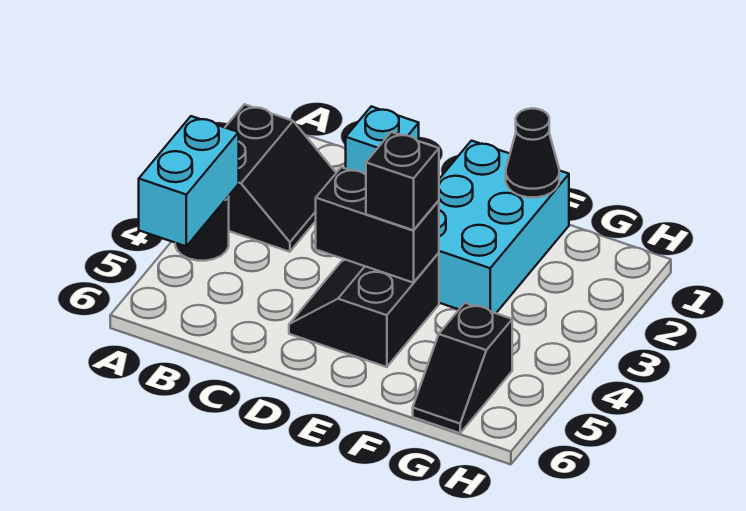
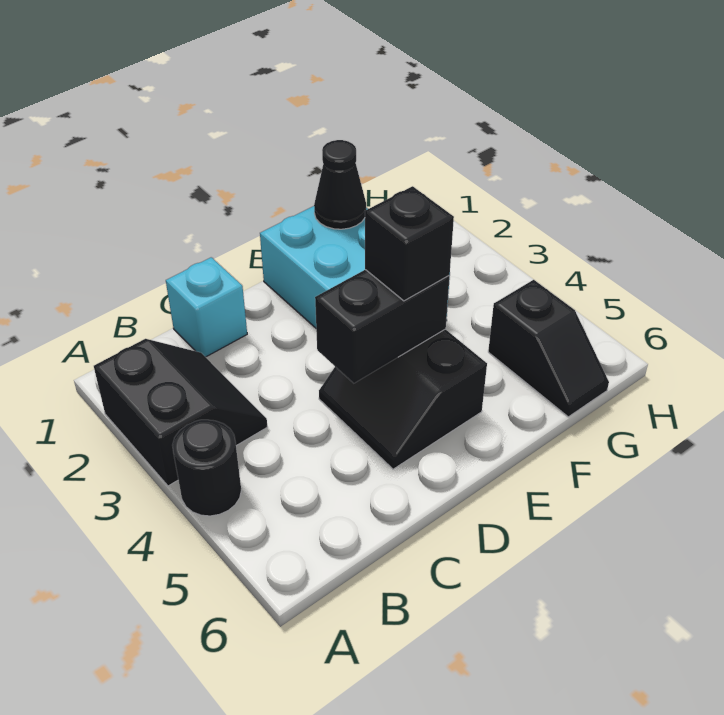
cyan 1x2 brick [139,116,239,246] -> none

